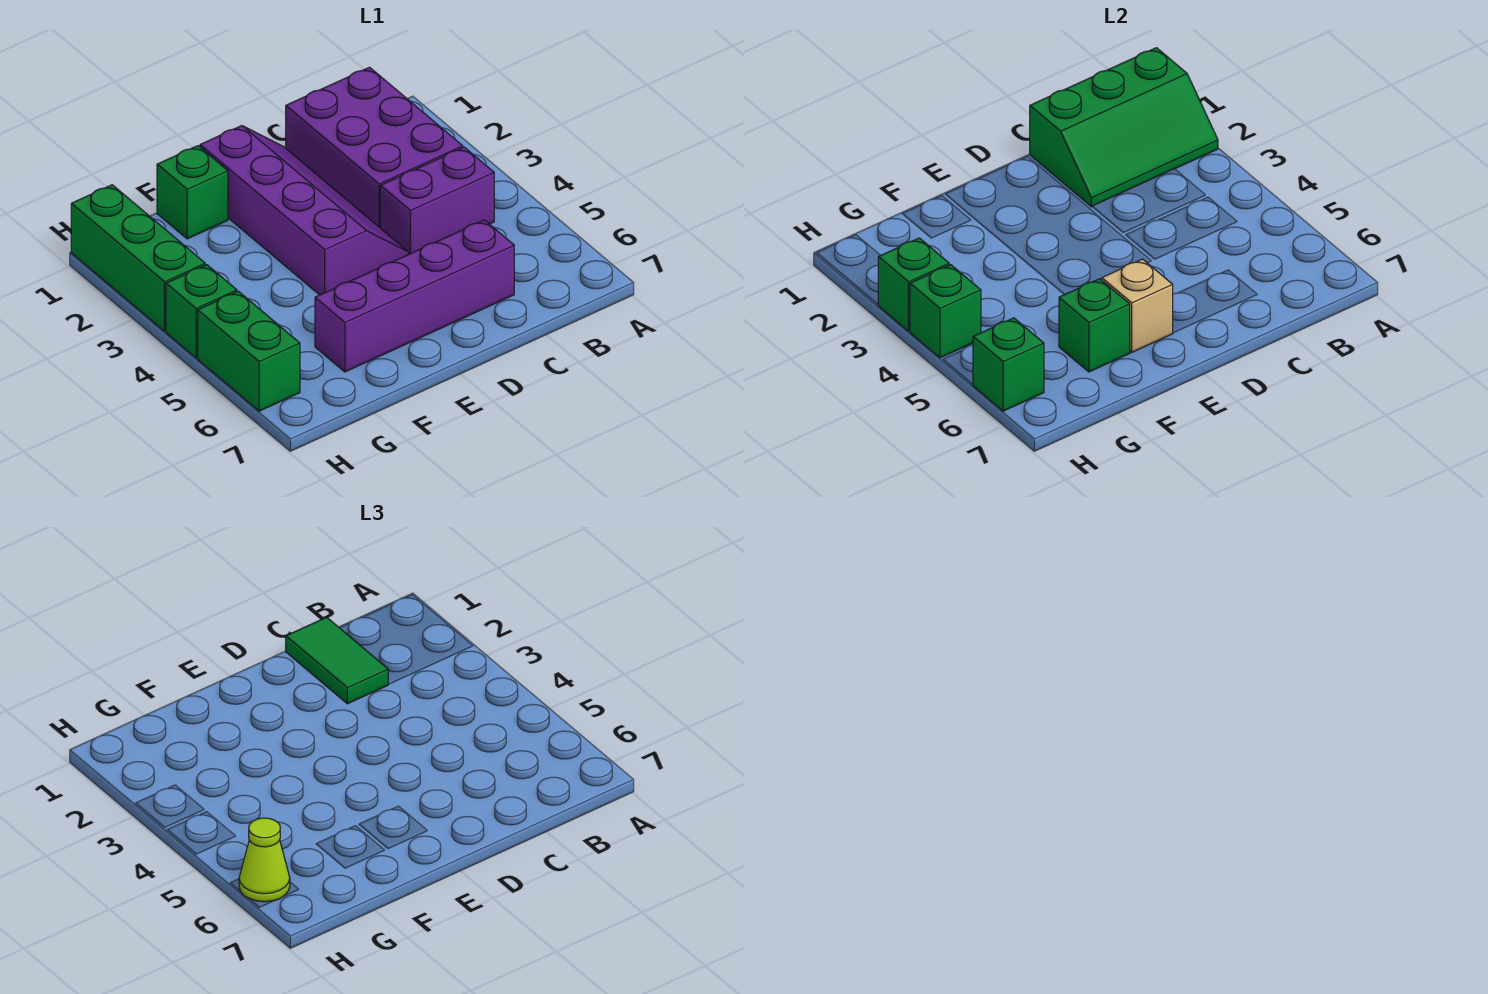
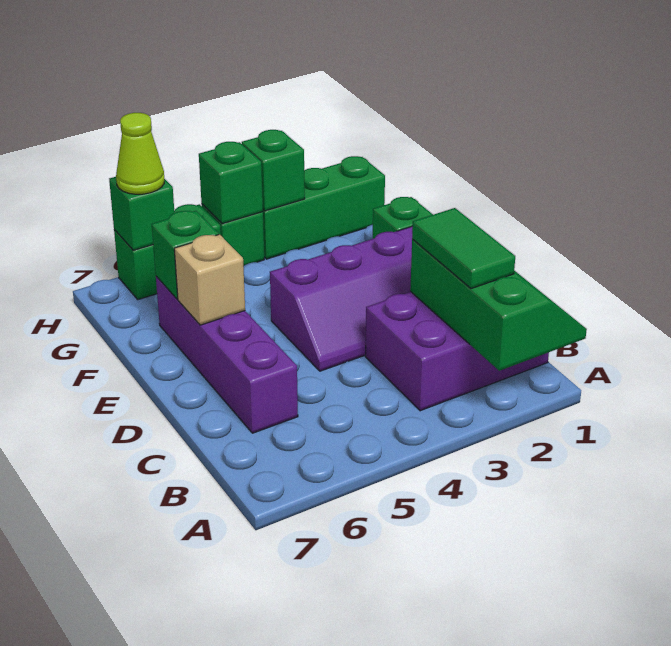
green 2x3 slope [1030,48,1218,207] -> green 2x3 slope turned to [410,239,587,371]
purple 1x2 brick [380,147,494,254] -> none
green 1x2 tile [286,617,388,704] -> green 1x2 tile turned to [412,208,515,289]

